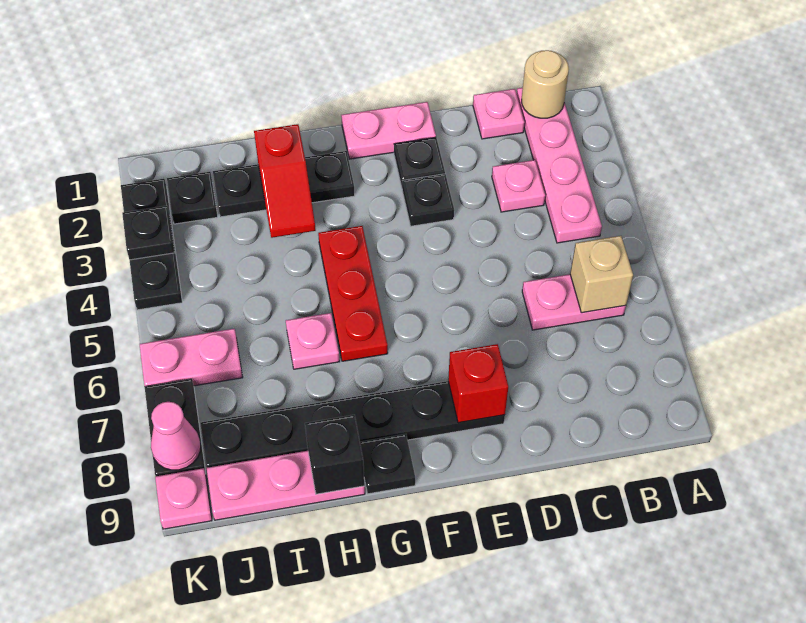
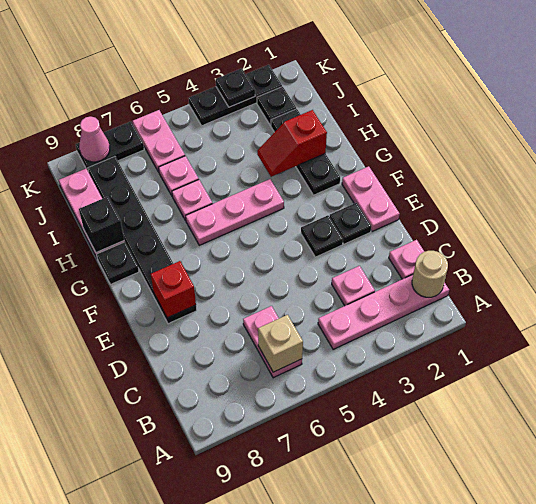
red 1x3 plate [318,226,388,361] -> pink 1x3 plate [186,179,284,245]
pink 1x1 plate [155,468,212,529] -> pink 1x1 plate moved to [158,156,199,195]

